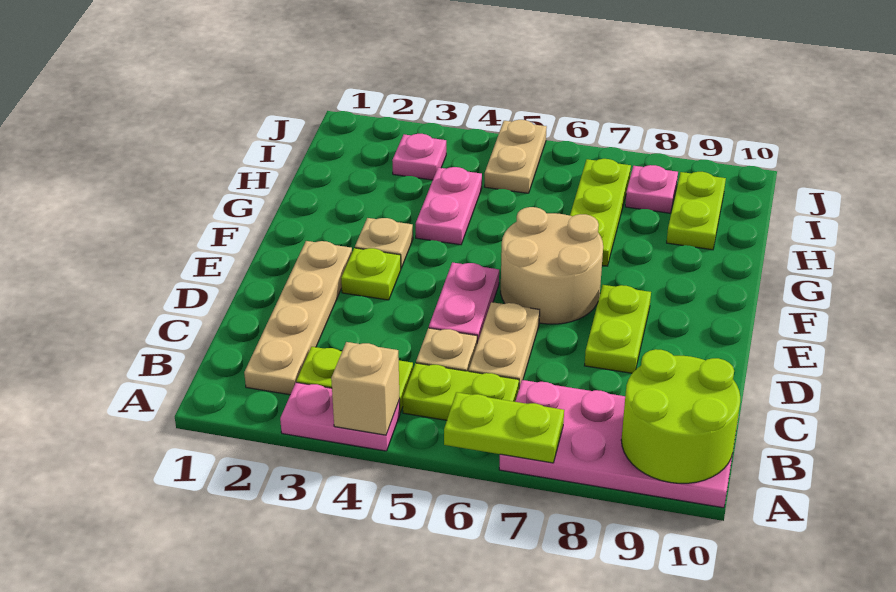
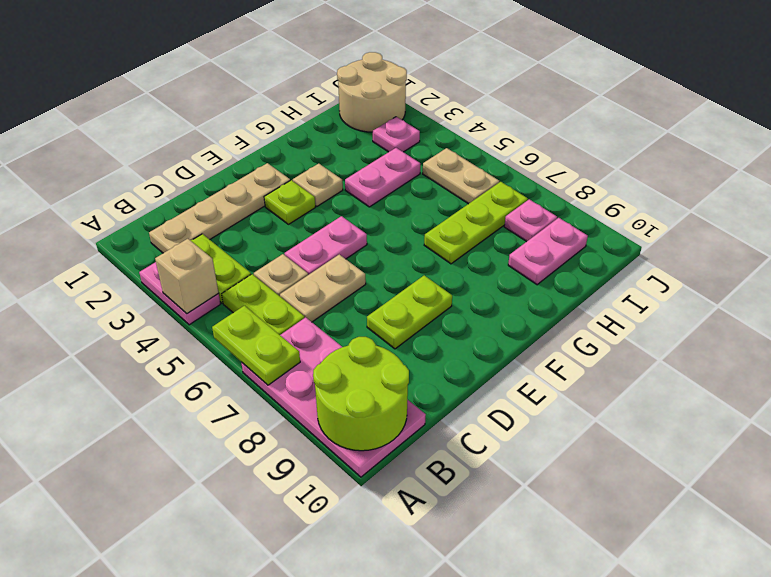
tan 2x2 round brick [501,207,603,324] -> tan 2x2 round brick moved to [337,52,407,132]
lime 1x2 plate [667,172,726,250] -> pink 1x2 plate [508,218,588,285]
tan 1x2 plate [485,120,547,193] -> tan 1x2 plate turned to [423,148,499,204]

